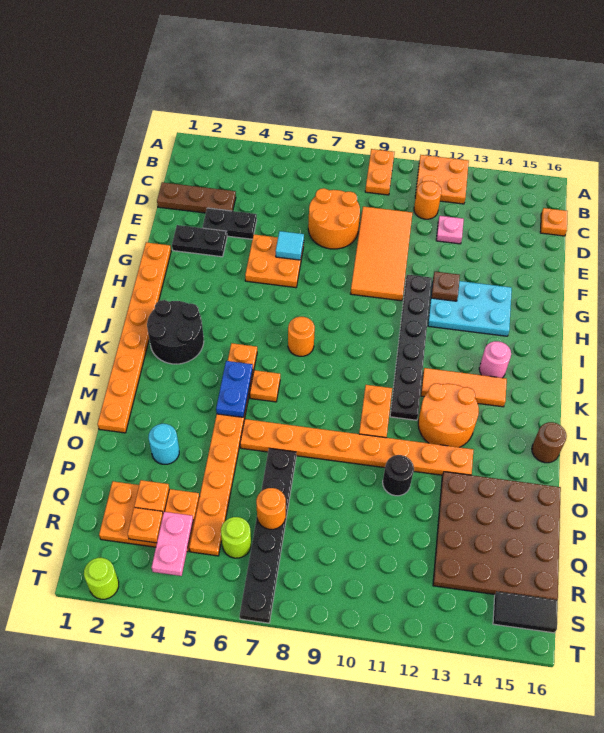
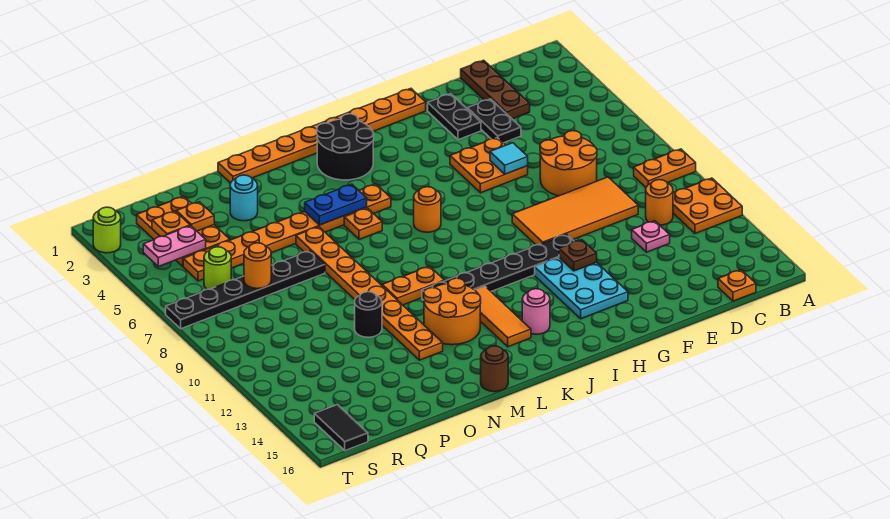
brown 4x4 plate [433,472,561,600] -> none

